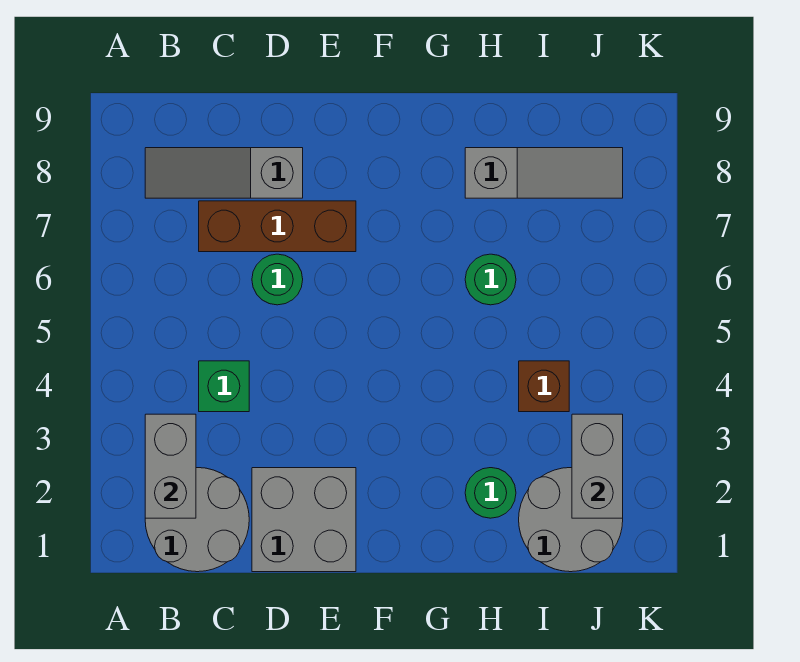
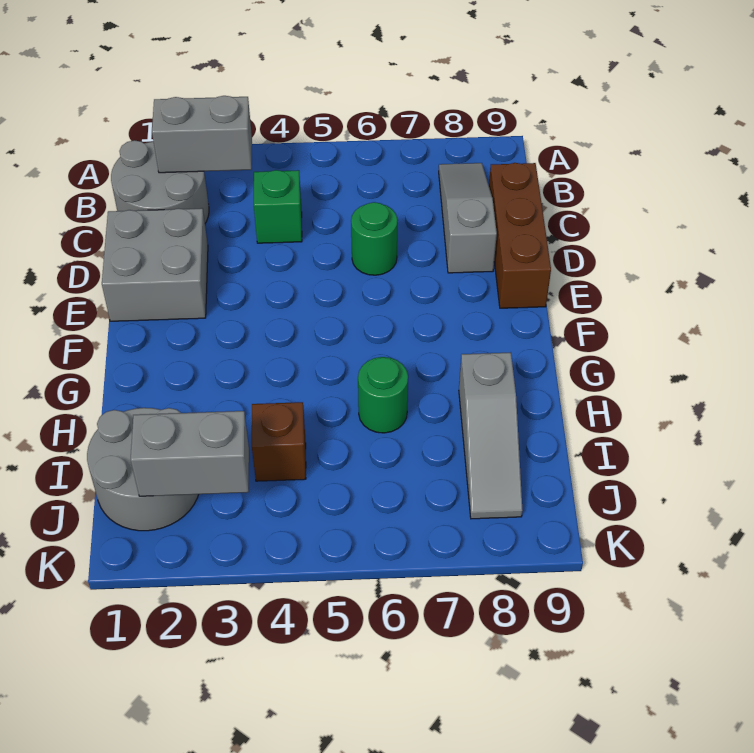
brown 1x3 brick [199,201,356,252] -> brown 1x3 brick moved to [489,163,551,308]
green 1x1 round brick [465,468,516,518] -> none

